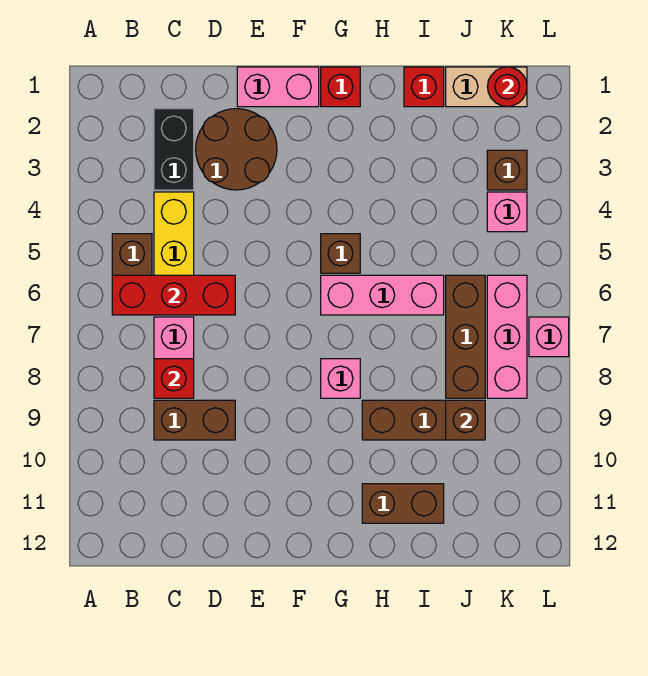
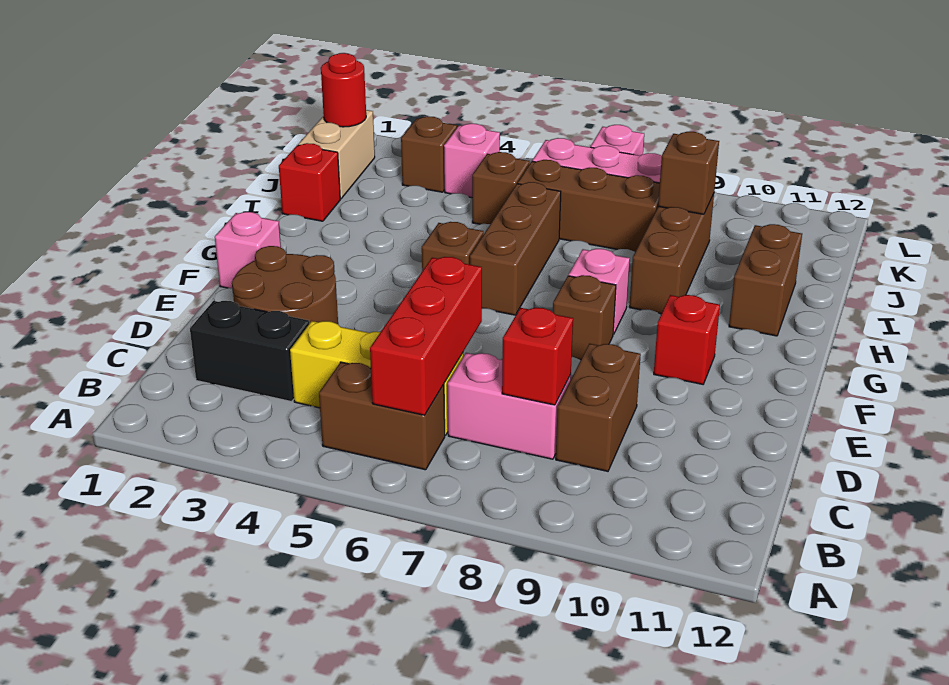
pink 1x2 brick [237,67,319,107] -> pink 1x1 brick [215,212,281,288]
none -> brown 1x1 brick [553,275,616,360]
red 1x1 brick [321,67,360,107] -> red 1x1 brick moved to [654,295,720,384]
pink 1x3 brick [321,275,444,315] -> brown 1x3 brick [470,182,561,315]
none -> brown 1x1 brick [472,152,529,224]

